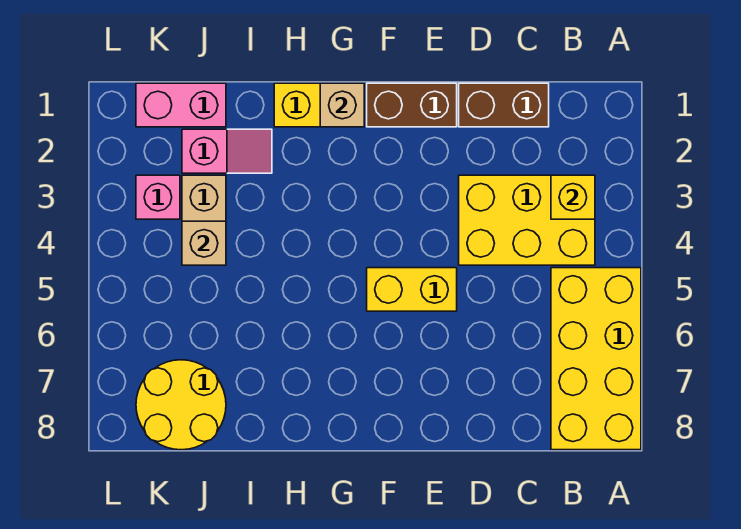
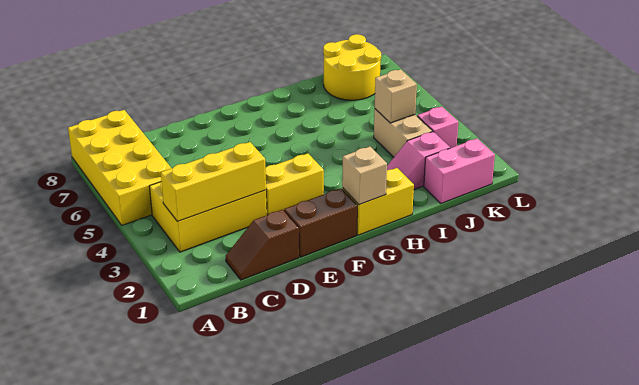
yellow 1x1 brick [551,175,595,219] -> yellow 1x3 brick [161,142,266,221]
brown 1x2 brick [459,83,549,127] -> brown 1x2 slope [226,210,299,280]
yellow 1x2 brick [367,268,457,311] -> yellow 1x2 brick moved to [265,153,324,215]

